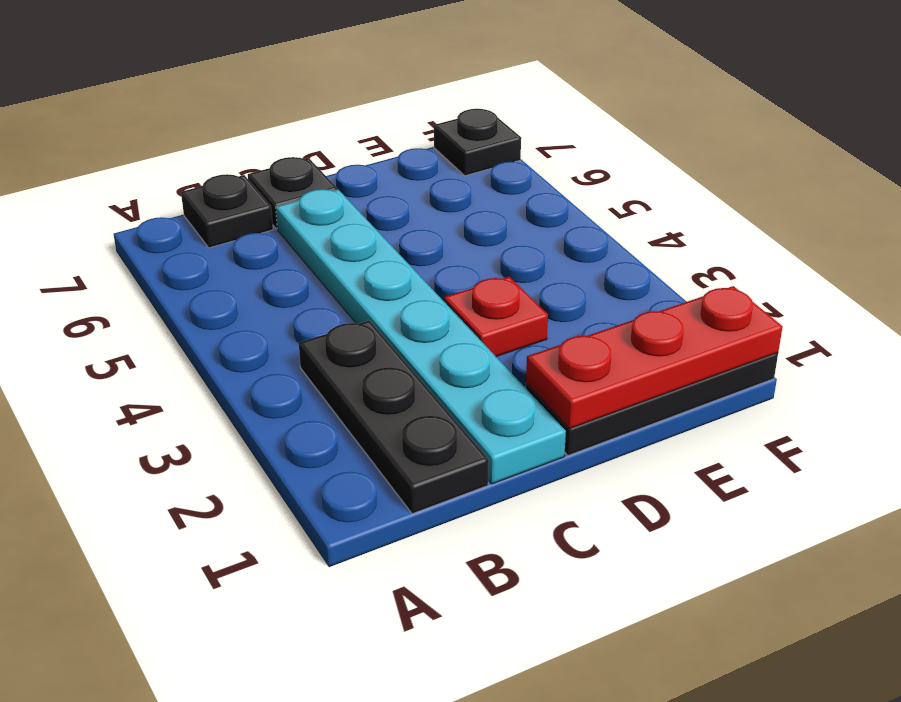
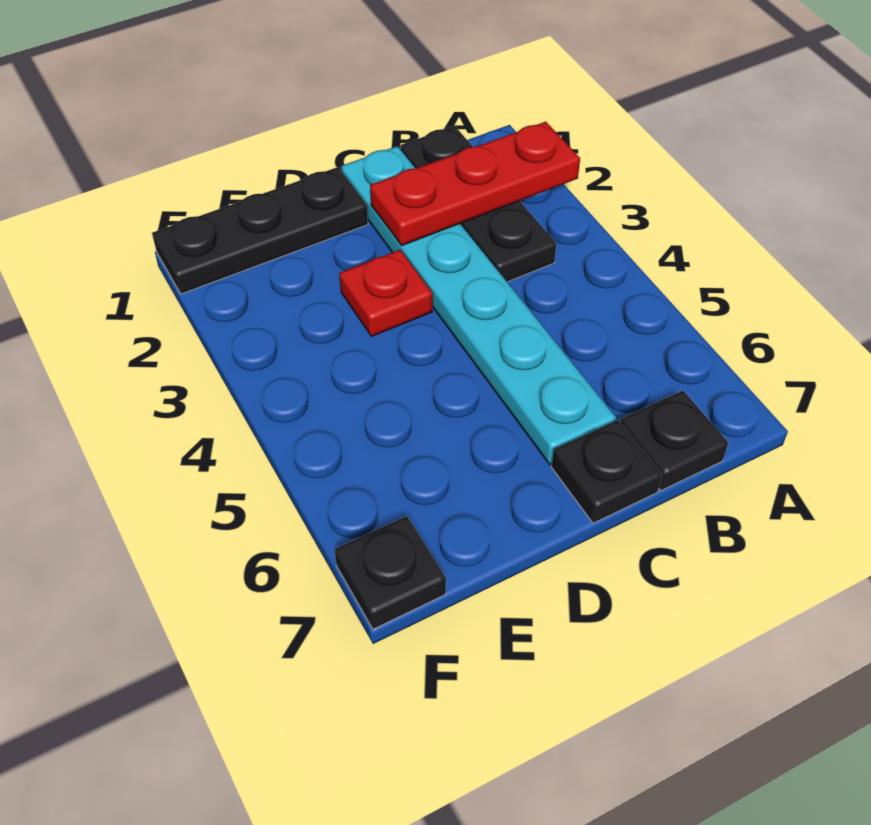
red 1x3 plate [526,286,783,428] -> red 1x3 plate moved to [370,122,580,246]

